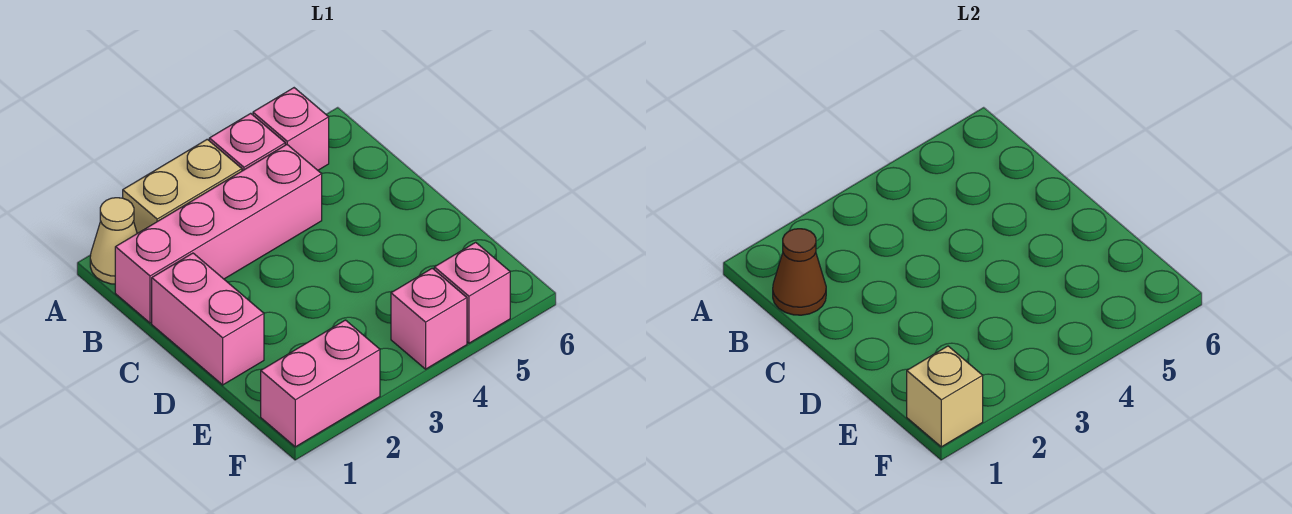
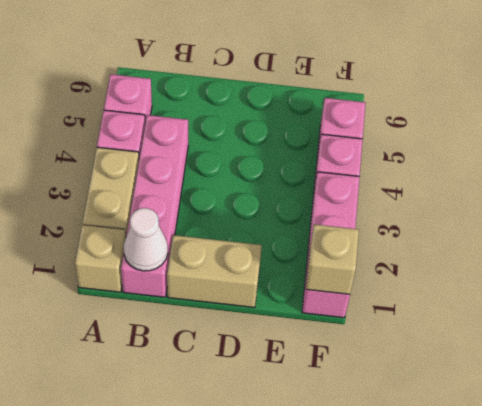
tan 1x1 cone [90,198,137,284] -> tan 1x1 brick [75,225,126,292]
brown 1x1 cone [773,229,826,315] -> white 1x1 cone [124,208,168,271]
pink 1x2 brick [152,253,264,385] -> tan 1x2 brick [167,235,262,308]
pink 1x2 brick [261,320,380,447] -> pink 1x3 brick [302,172,360,318]

